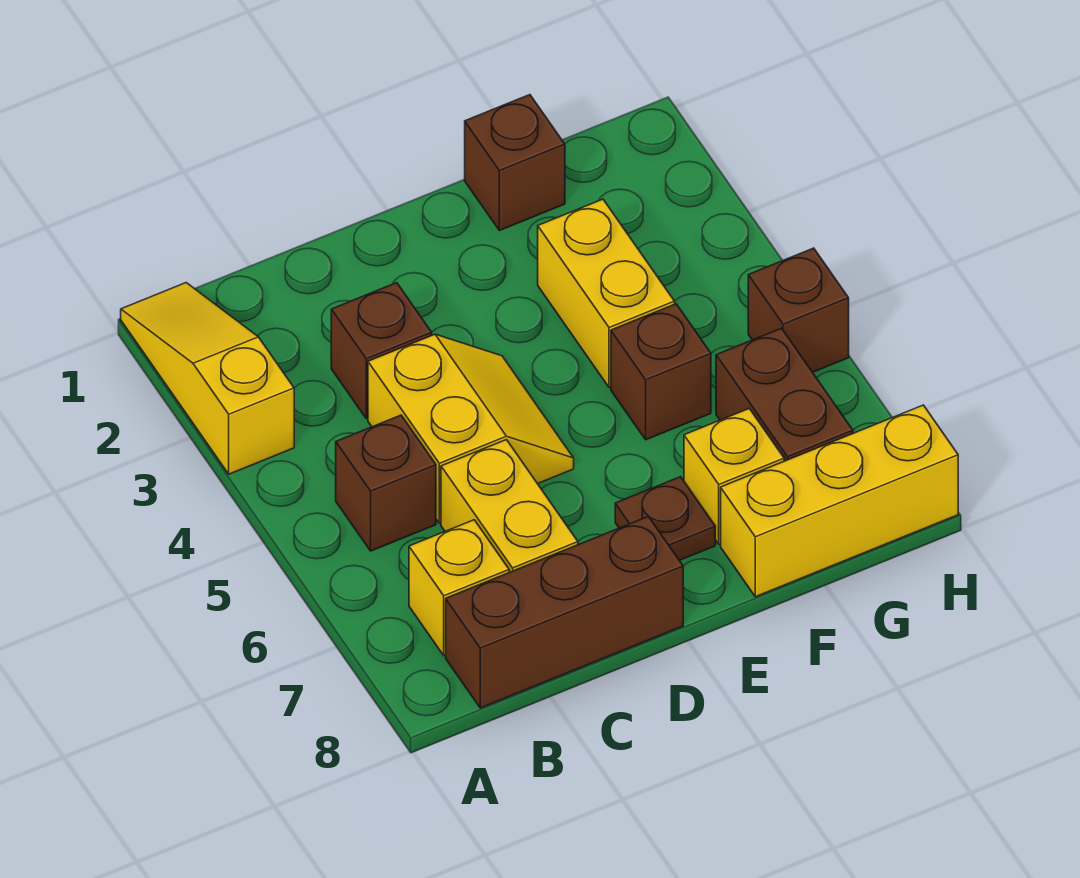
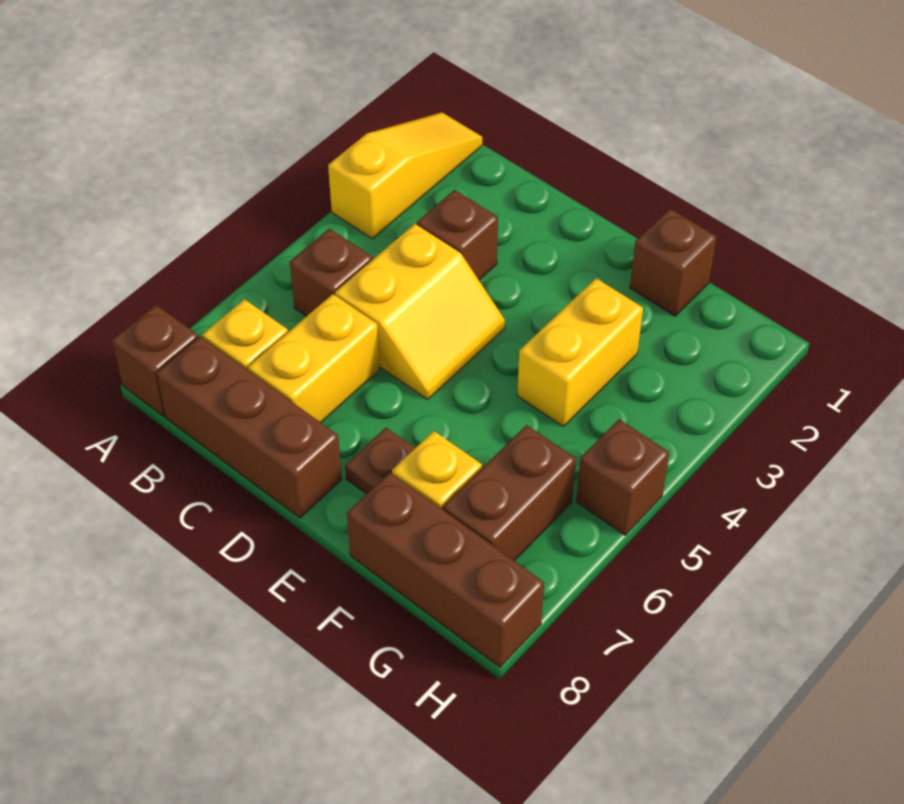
brown 1x1 brick [611,304,711,440] -> brown 1x1 brick moved to [112,305,198,416]
yellow 1x3 brick [721,405,958,597] -> brown 1x3 brick [347,472,544,667]

